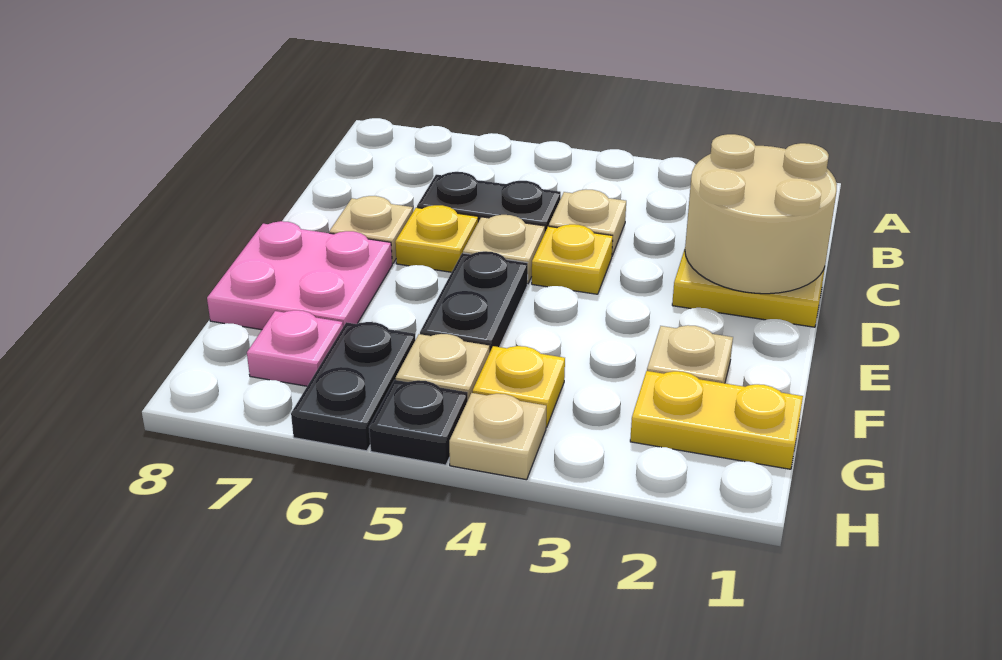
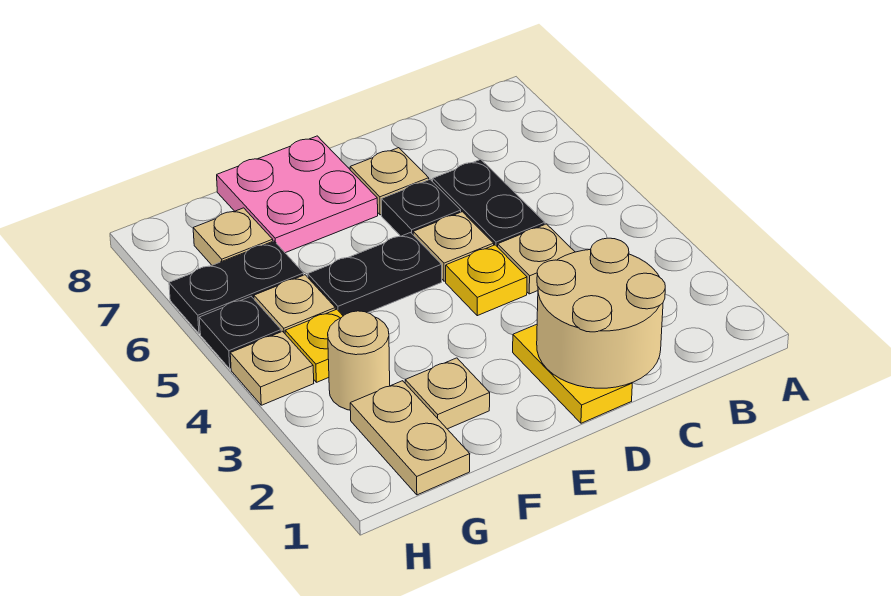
yellow 1x1 plate [395,205,478,272] -> black 1x1 plate [381,180,461,236]
yellow 1x2 plate [630,371,803,469] -> tan 1x2 plate [350,381,470,495]
none -> tan 1x1 round brick [328,311,390,410]
pink 1x1 plate [247,310,343,386] -> tan 1x1 plate [193,208,273,265]

